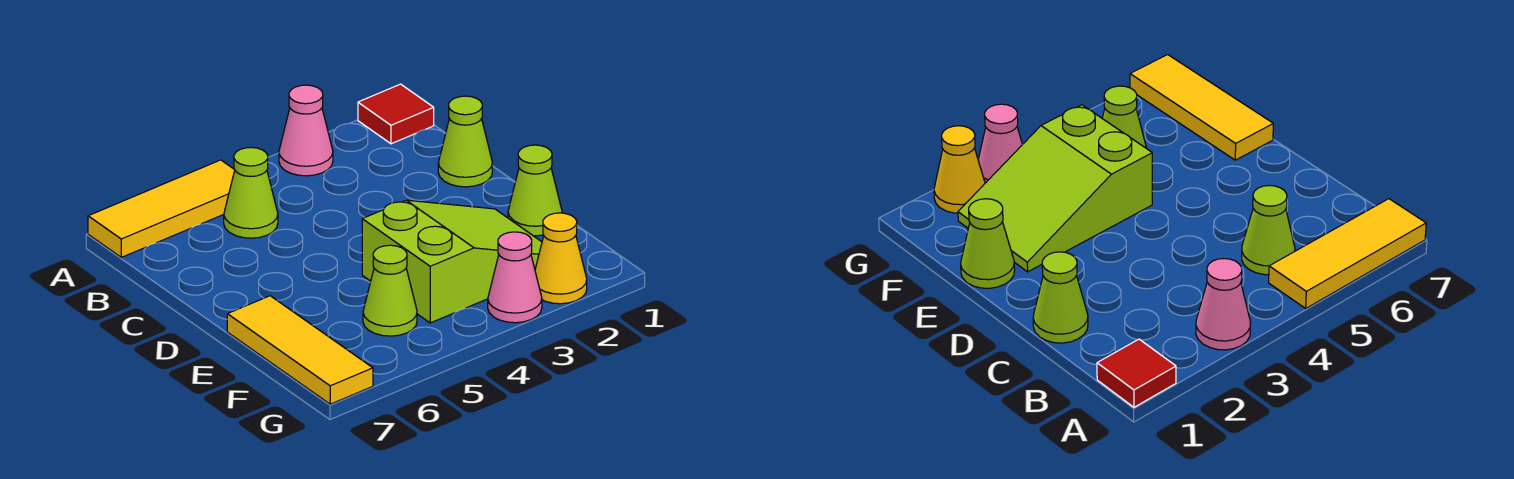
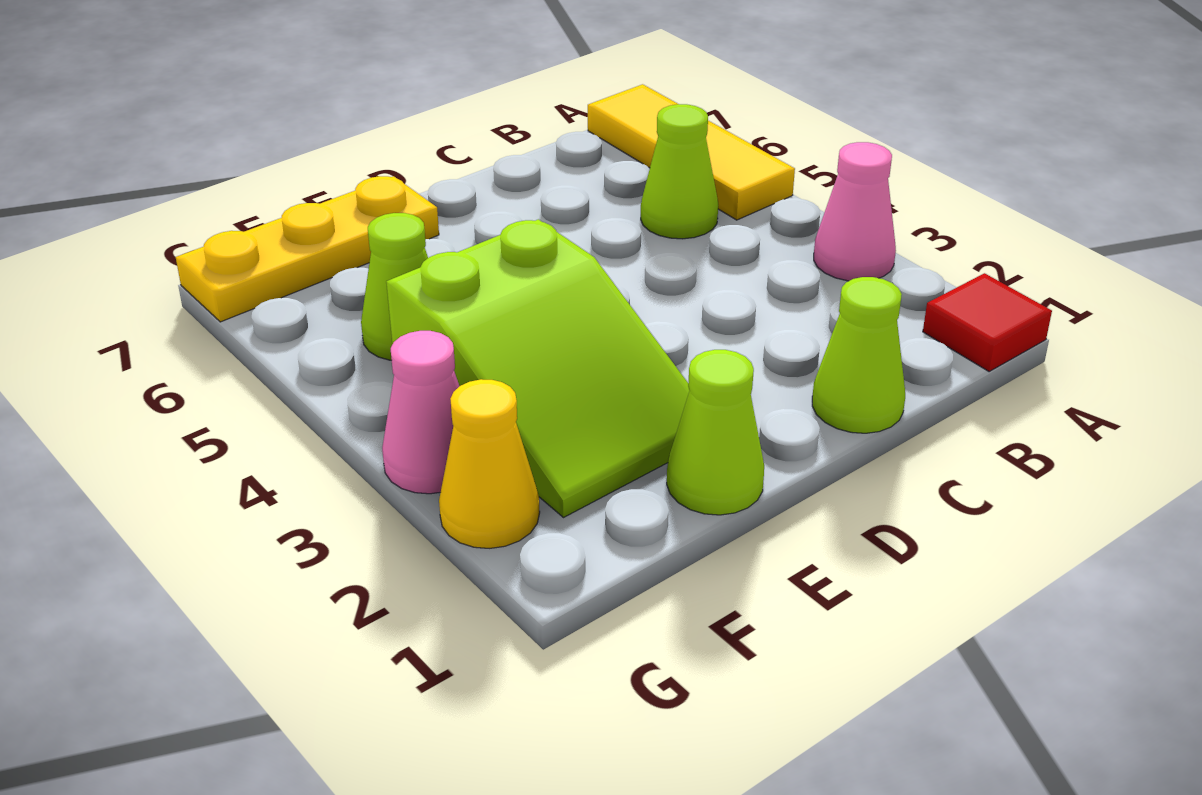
yellow 1x3 tile [227,296,373,404] -> yellow 1x3 plate [176,176,439,322]

